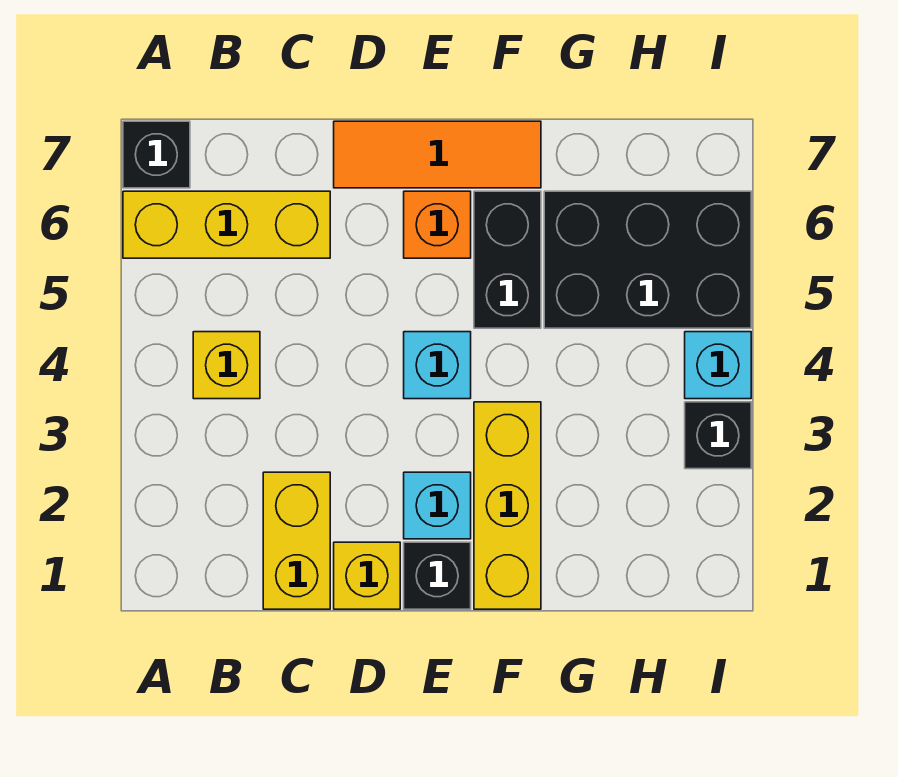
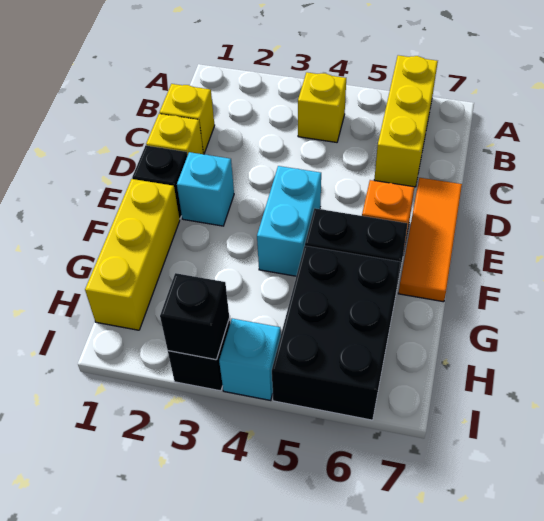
black 1x1 brick [123,121,190,188] -> black 1x1 brick moved to [160,273,229,360]
yellow 1x2 brick [263,472,330,609] -> yellow 1x1 brick [159,84,215,154]
cyan 1x1 brick [404,332,471,399] -> cyan 1x2 brick [257,166,321,276]
yellow 1x3 brick [474,402,541,609] -> yellow 1x3 brick turned to [85,179,180,330]

